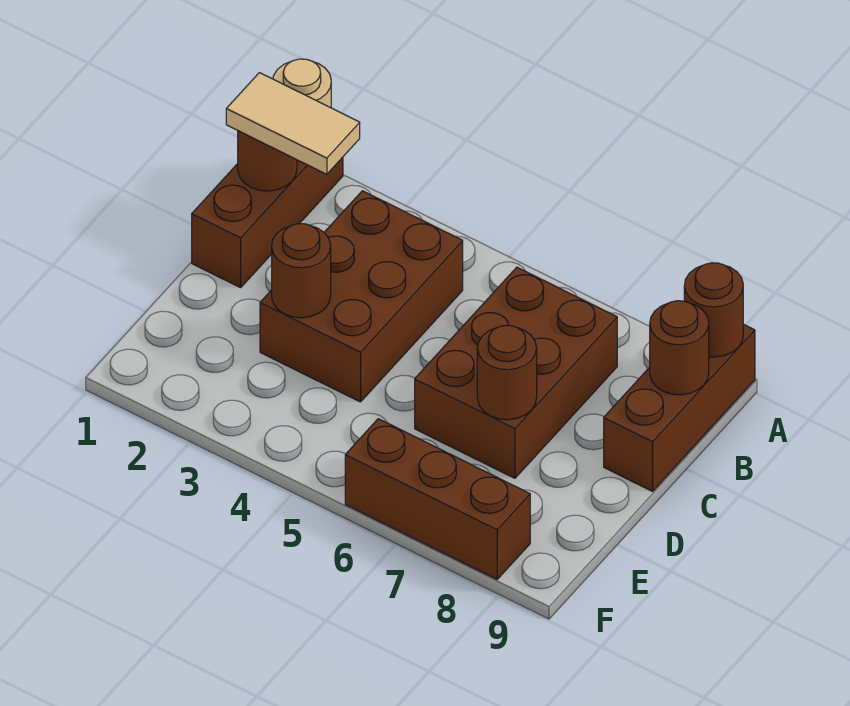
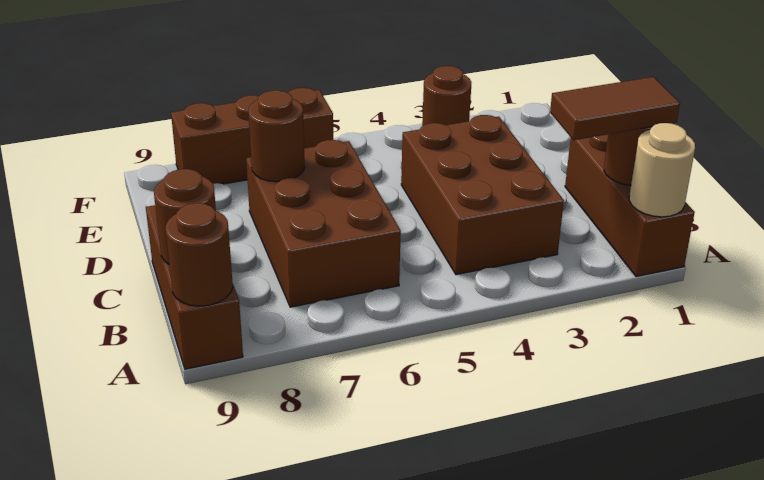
tan 1x2 tile [226,73,360,174] -> brown 1x2 tile [550,77,680,140]
brown 1x1 round brick [272,224,331,318] -> brown 1x1 round brick moved to [422,66,471,126]

